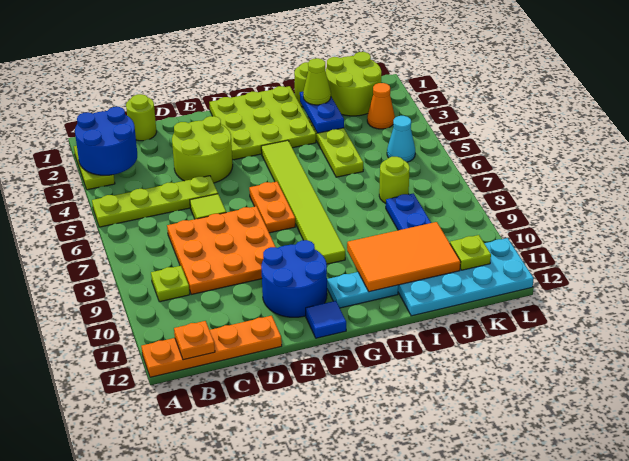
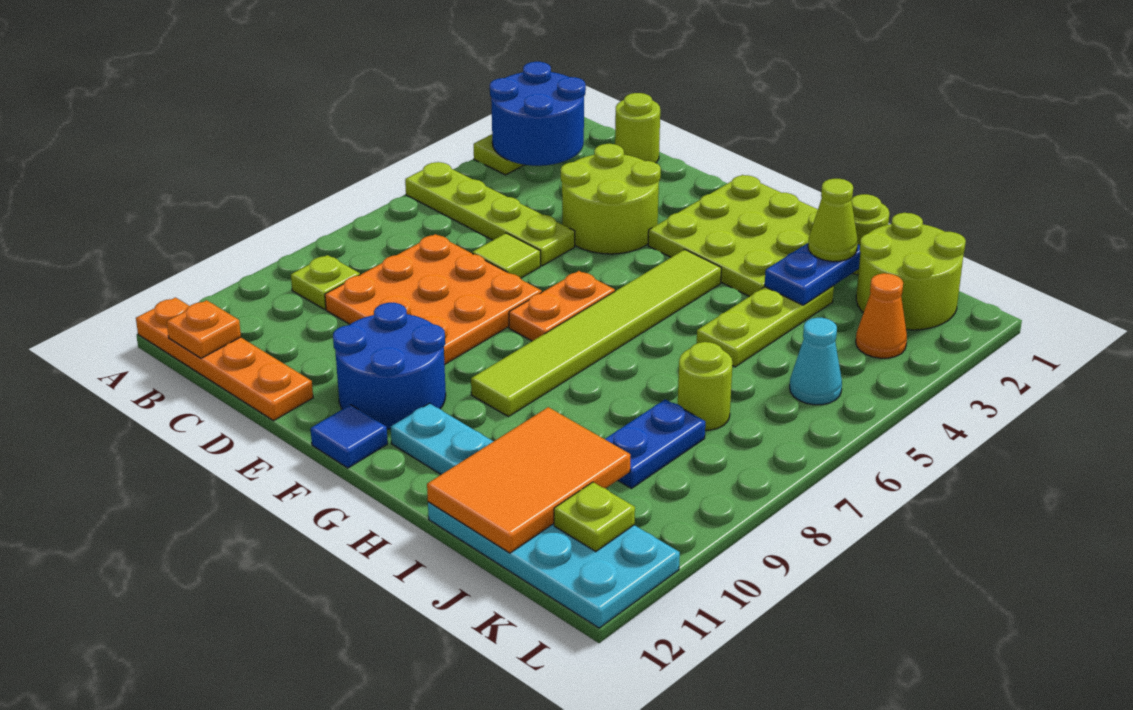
orange 2x3 tile [347,222,461,292] -> orange 2x3 tile turned to [427,407,630,553]

